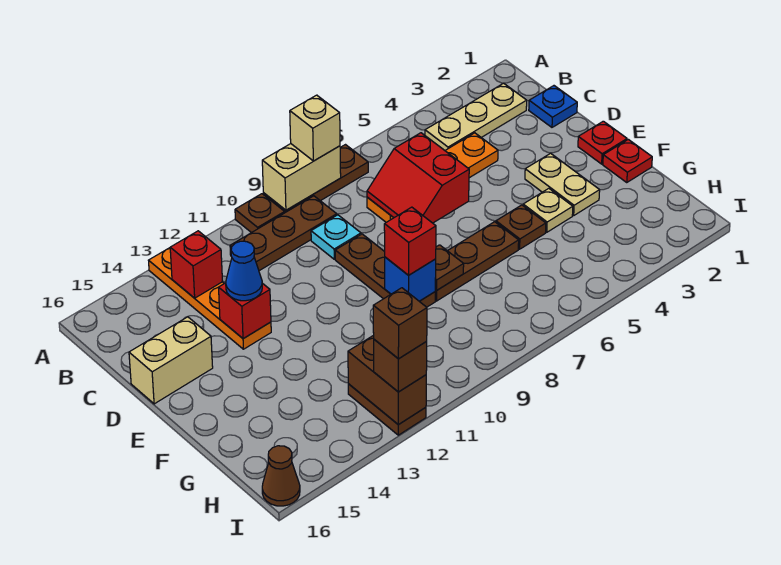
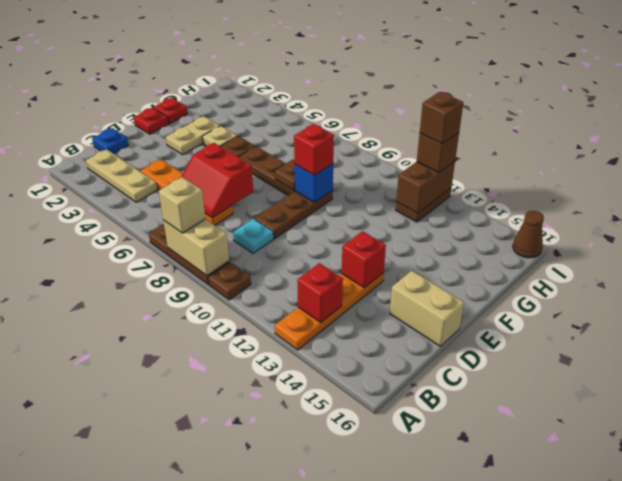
brown 1x3 plate [230,196,337,271] -> none
red 2x2 slope [367,133,469,223] -> red 2x2 slope turned to [181,143,253,218]
blue 1x1 cone [226,241,262,301] -> none

